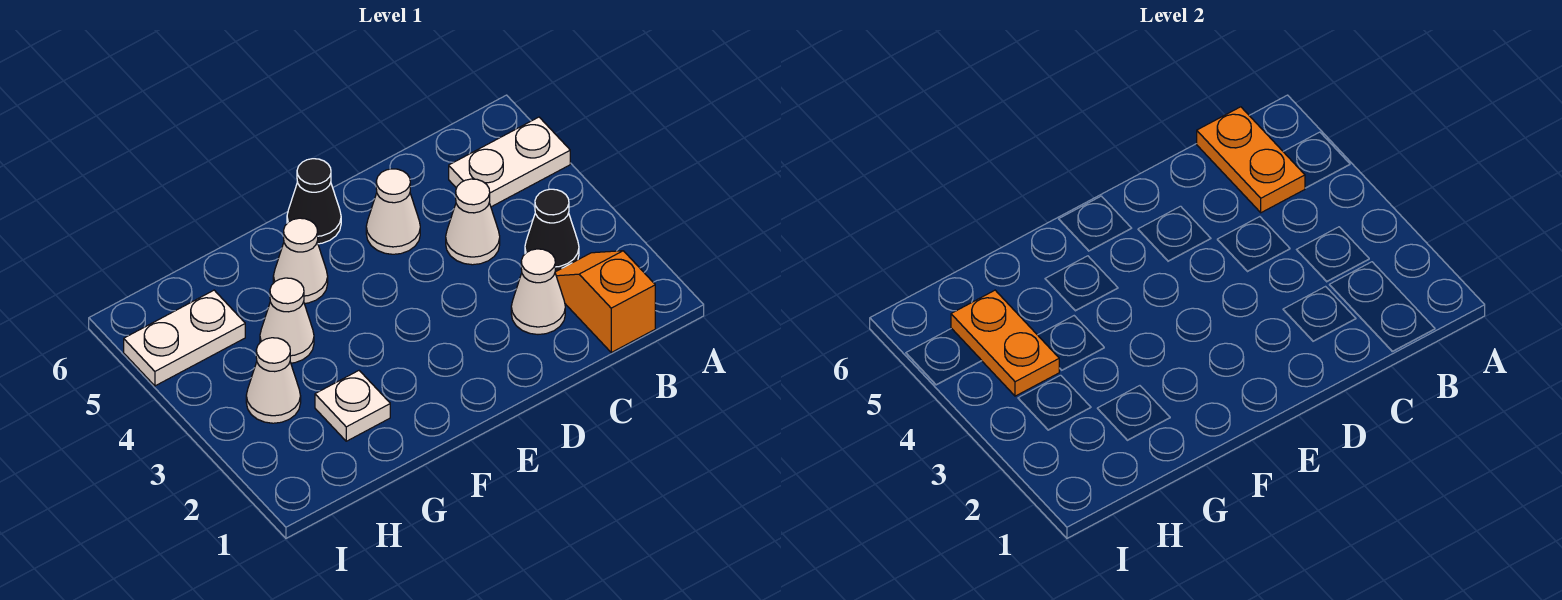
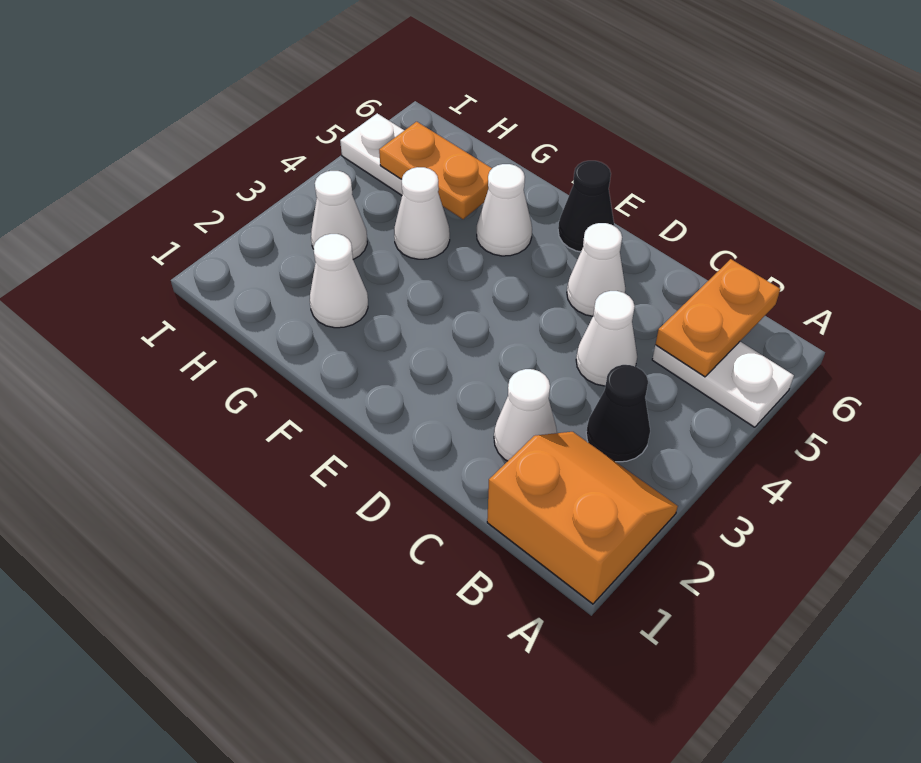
orange 1x2 slope [555,251,655,352] -> orange 2x2 slope [487,432,678,604]
white 1x1 plate [315,371,390,441] -> white 1x1 cone [310,234,368,328]
orange 1x2 plate [951,290,1059,396] -> orange 1x2 plate turned to [379,122,492,219]

